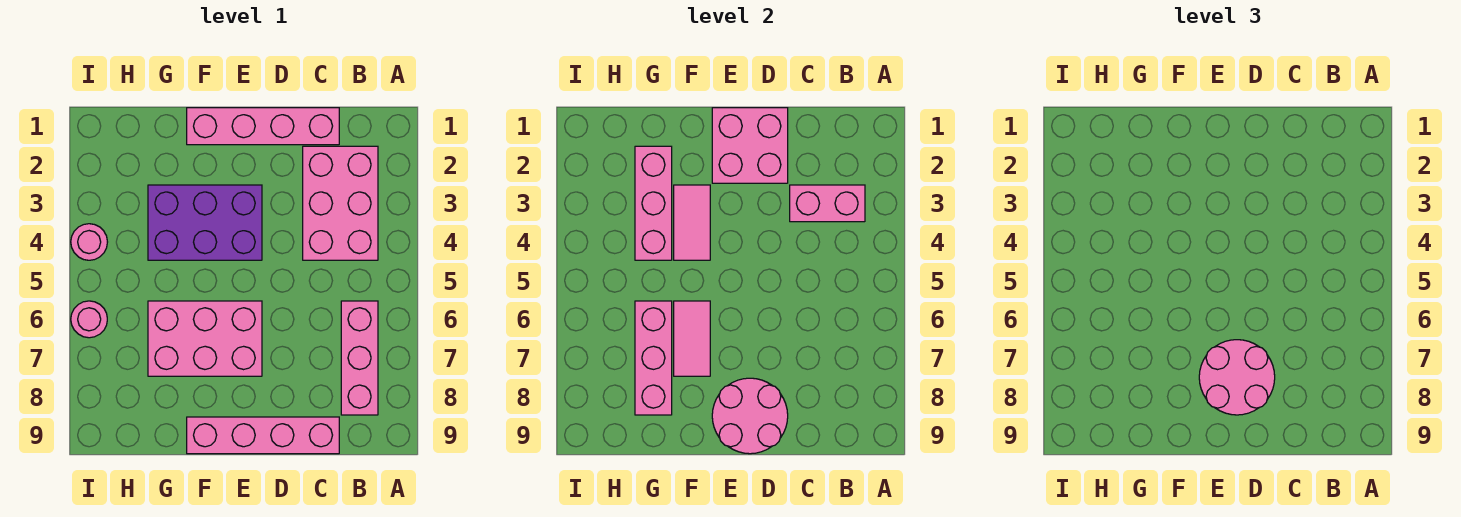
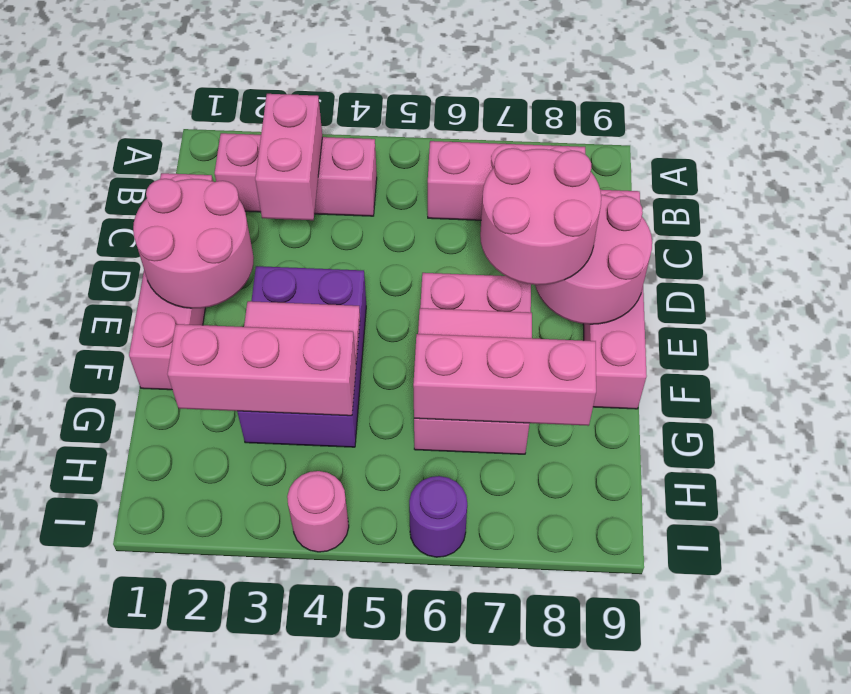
pink 2x3 brick [303,146,378,260] -> pink 1x3 brick [215,133,377,216]
pink 2x2 brick [712,108,788,183] -> pink 2x2 round brick [133,179,254,308]
pink 1x1 round brick [71,301,107,338] -> purple 1x1 round brick [409,476,467,557]

